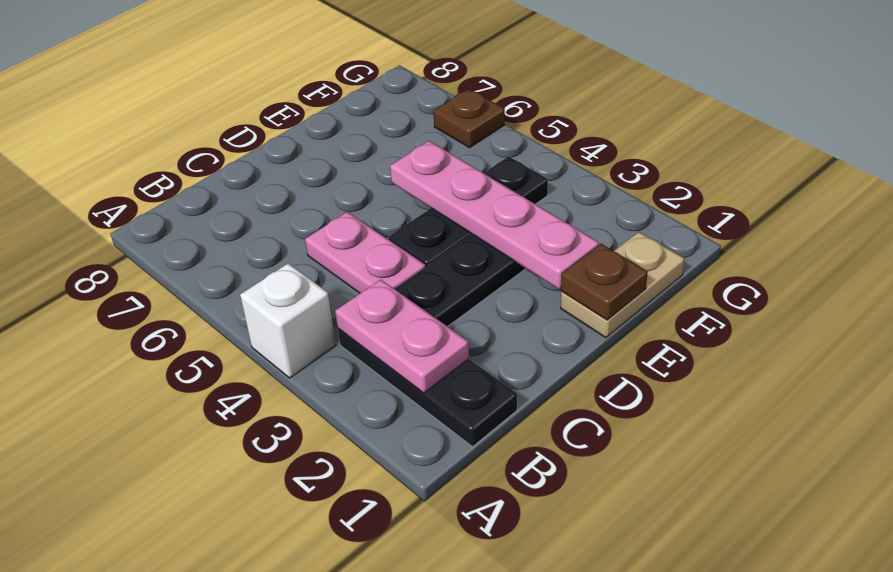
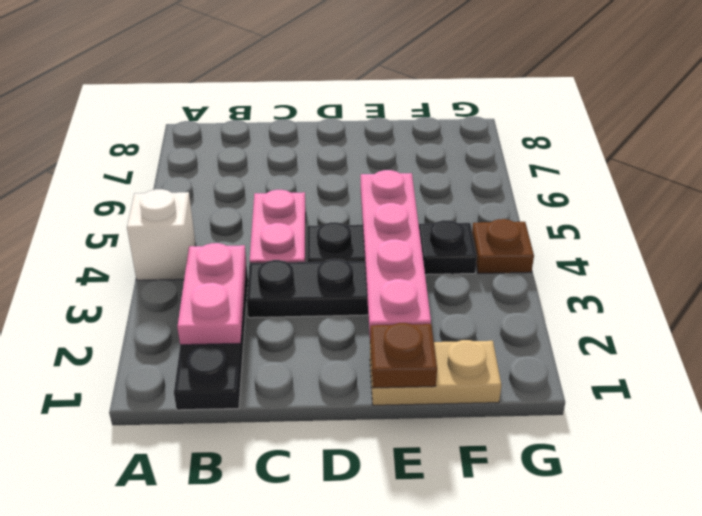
brown 1x1 plate [433,89,505,148] -> brown 1x1 plate moved to [472,219,534,273]

